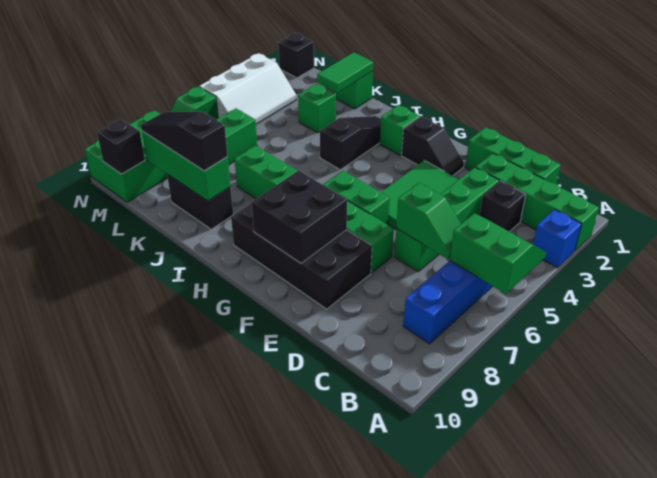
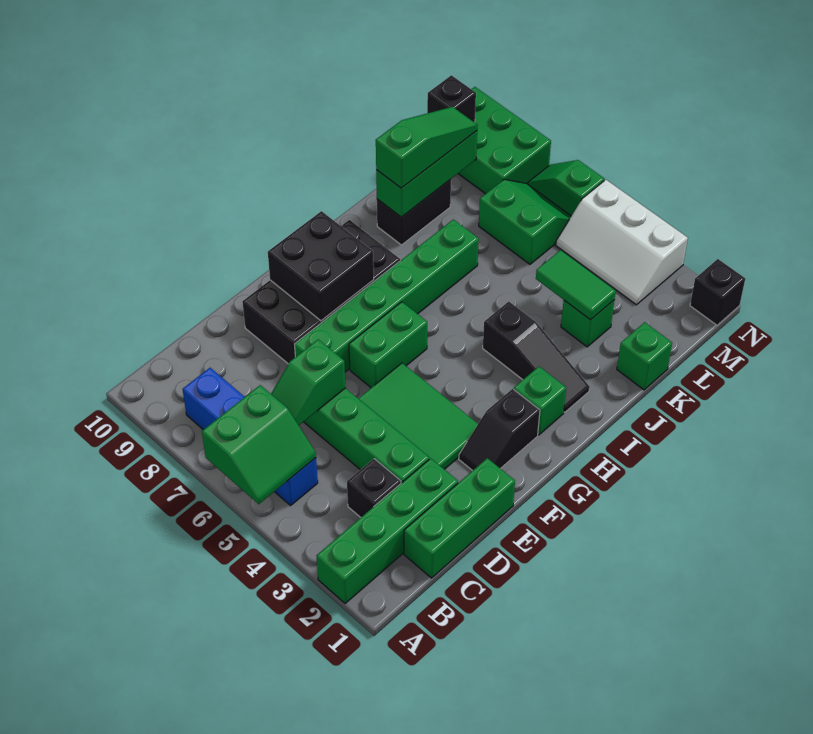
blue 1x1 brick [533,209,582,268] -> none
black 1x3 slope [141,112,228,171] -> green 1x3 slope [376,107,478,188]
green 1x2 tile [317,52,373,93] -> green 1x2 tile moved to [536,250,616,320]

